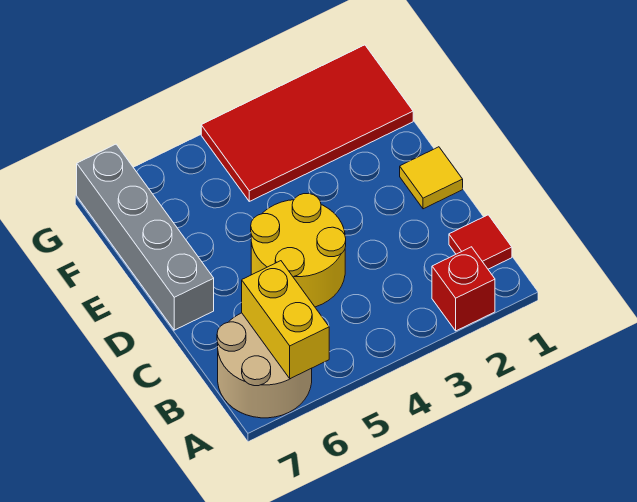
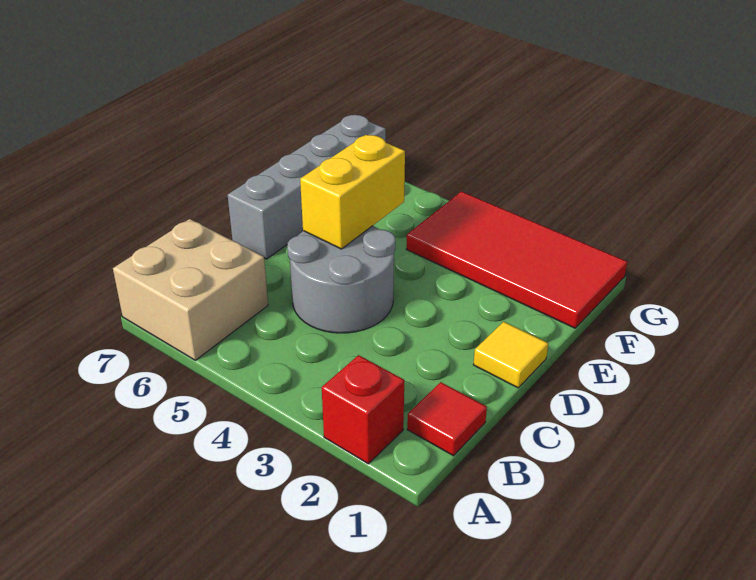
tan 2x2 round brick [217,313,312,418] -> tan 2x2 brick [113,219,268,360]
yellow 1x2 brick [242,261,329,379] -> yellow 1x2 brick moved to [300,135,405,249]
yellow 2x2 round brick [251,193,346,307] -> grey 2x2 round brick [287,226,395,333]

